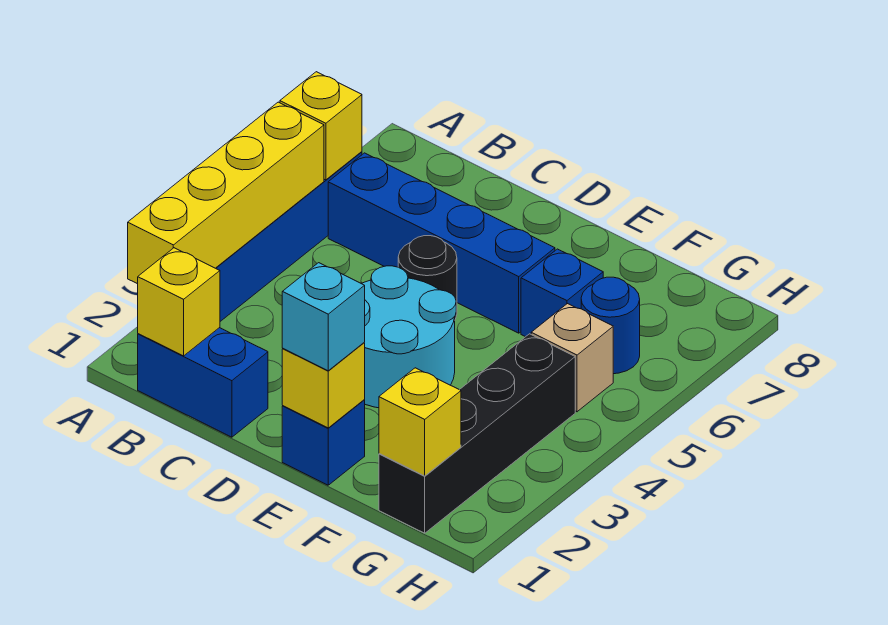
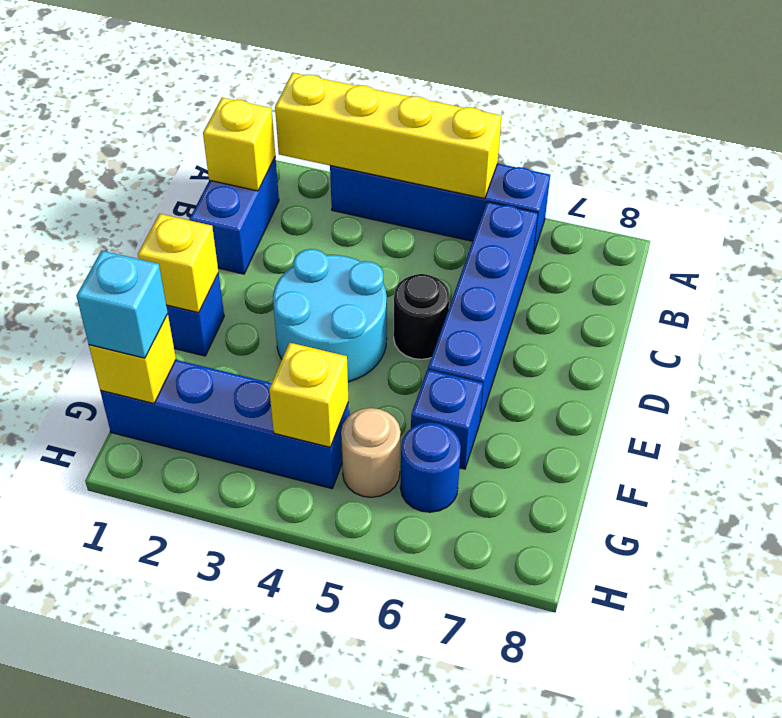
yellow 1x1 brick [280,72,362,180] -> yellow 1x1 brick moved to [269,343,348,447]
cyan 1x1 brick [282,263,365,371] -> cyan 1x1 brick moved to [76,251,168,358]
black 1x4 brick [379,334,575,533] -> blue 1x4 brick [100,360,349,488]
tan 1x1 brick [531,304,613,412] -> tan 1x1 round brick [341,408,401,497]

